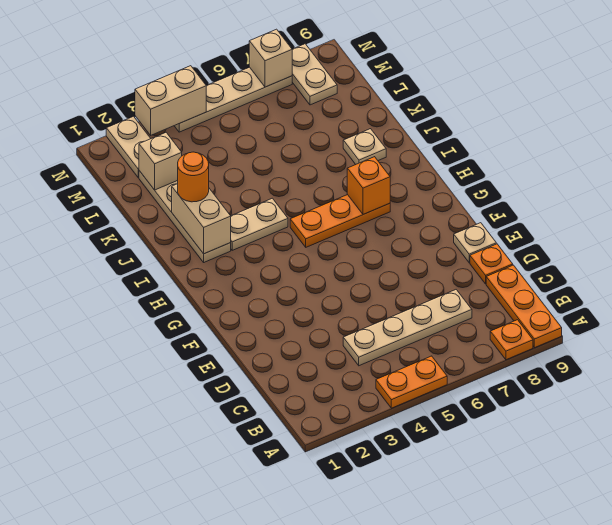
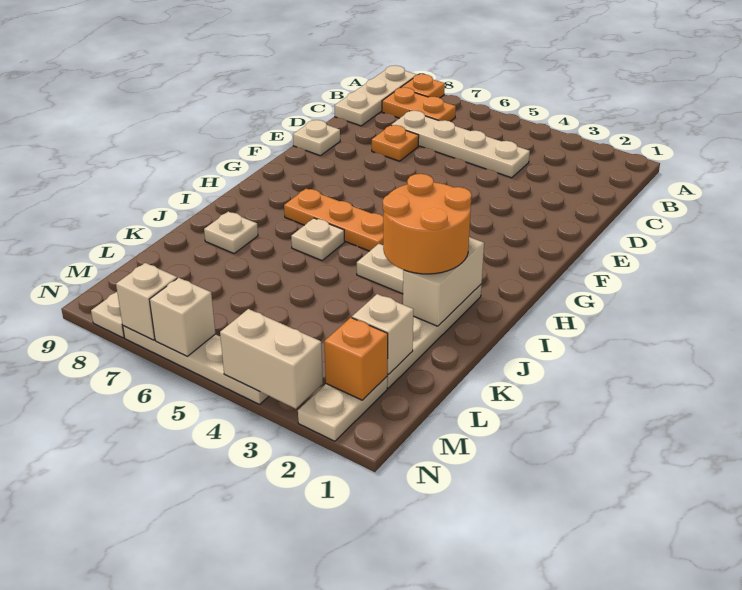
orange 1x2 plate [376,356,447,408] -> orange 1x2 plate moved to [382,87,456,121]
orange 1x3 plate [486,265,562,348] -> tan 1x3 plate [334,65,416,126]
orange 1x1 plate [470,244,513,284] -> orange 1x1 plate moved to [372,125,419,161]
orange 1x1 brick [347,157,390,214] -> orange 1x1 brick moved to [324,318,388,400]
none -> tan 1x1 plate [291,218,345,261]
orange 1x1 round brick [178,152,209,202] -> orange 2x2 round brick [383,174,472,274]
none -> tan 1x1 brick [150,278,215,356]

